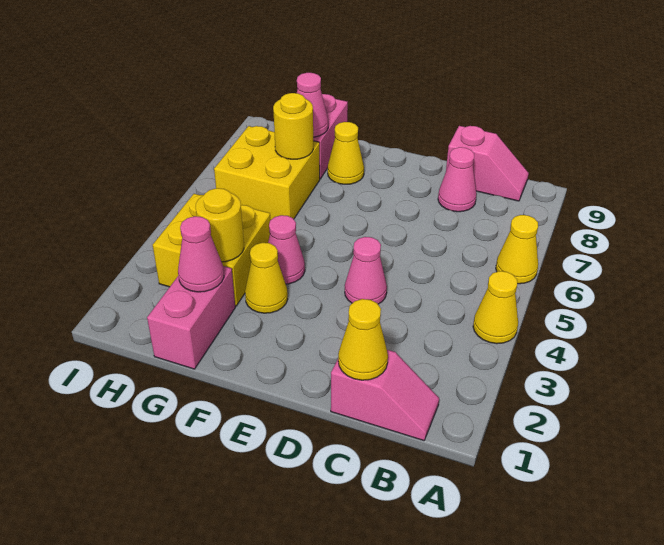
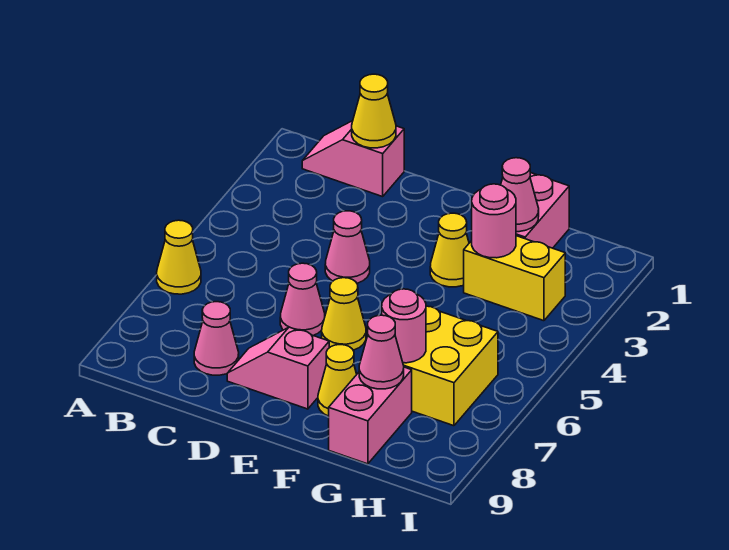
yellow 1x1 cone [473,271,518,344] -> yellow 1x1 cone moved to [322,278,366,350]
pink 1x2 slope [446,126,529,201] -> pink 1x2 slope moved to [227,327,329,409]
pink 1x1 cone [268,215,305,284] -> pink 1x1 cone moved to [280,263,325,336]
yellow 2x2 brick [153,194,270,306] -> yellow 1x2 brick [464,236,565,321]
yellow 1x1 round brick [196,188,244,262] -> pink 1x1 round brick [472,184,516,258]
yellow 1x1 round brick [273,93,313,159] -> pink 1x1 round brick [382,289,426,363]

